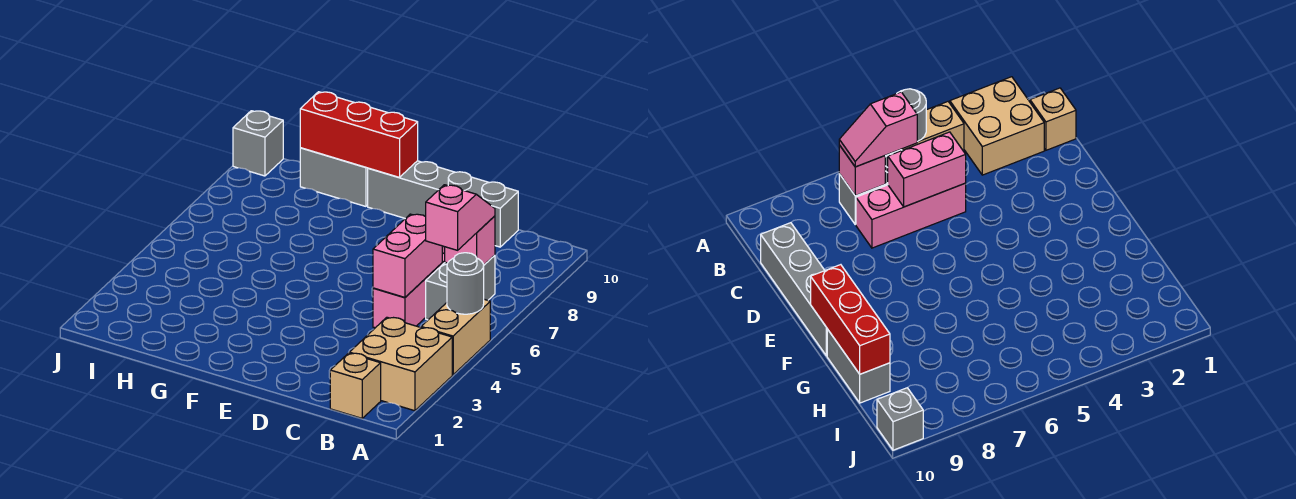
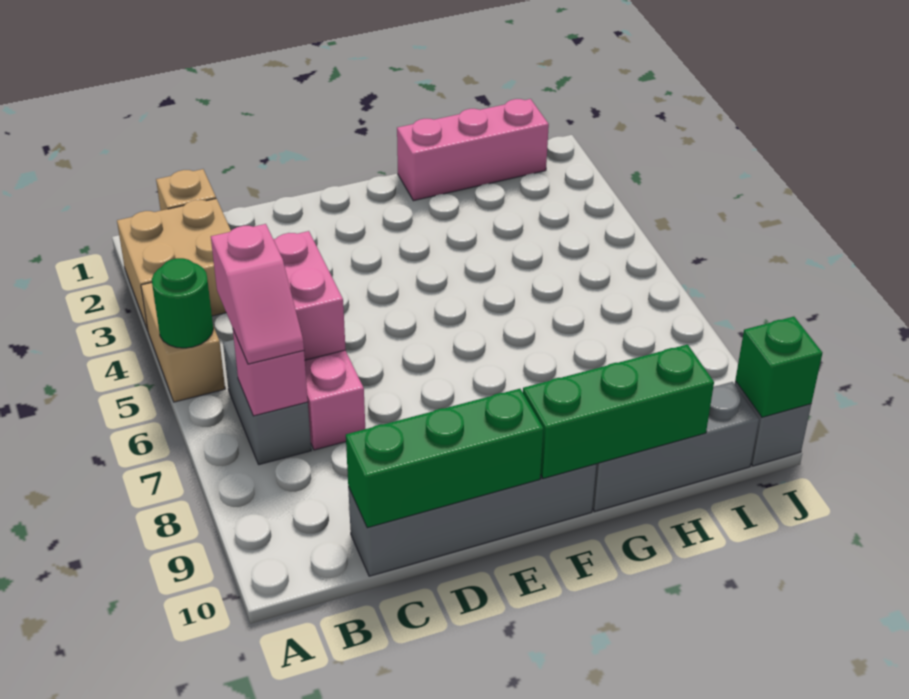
grey 1x1 round brick [447,253,484,314] -> green 1x1 round brick [152,258,213,348]
none -> green 1x3 brick [346,389,543,528]
red 1x3 brick [300,92,418,177] -> green 1x3 brick [523,345,714,479]
none -> pink 1x3 brick [397,99,549,201]
grey 1x2 brick [300,148,368,206] -> grey 1x3 brick [592,382,759,512]
none -> green 1x1 brick [735,317,822,417]

